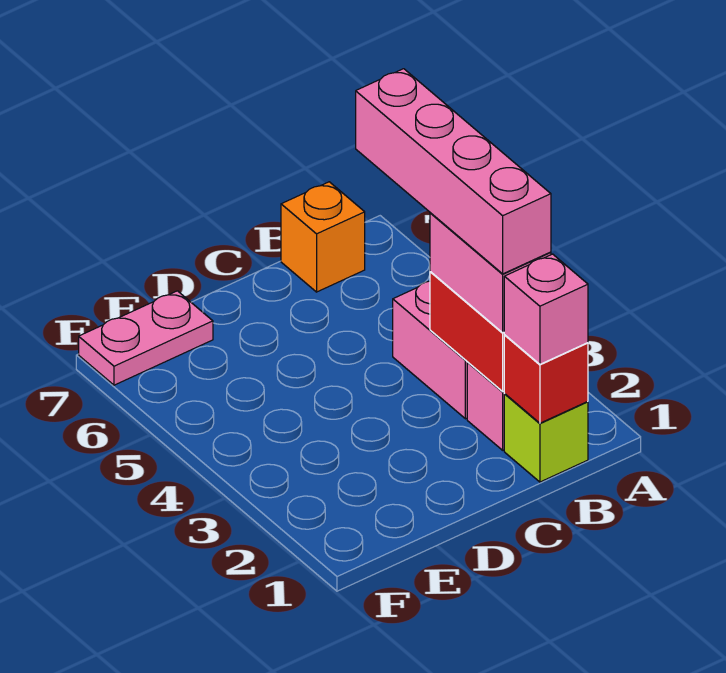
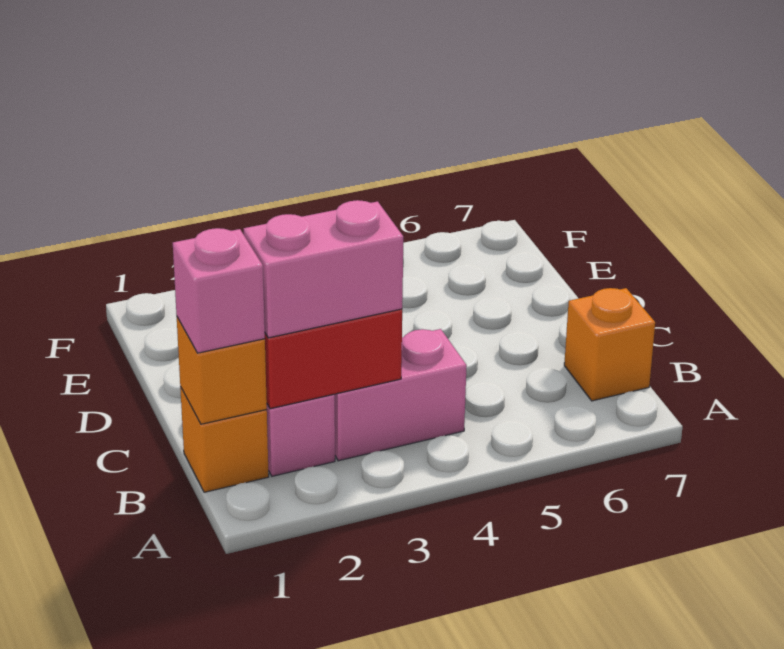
lime 1x1 brick [504,394,588,482] -> orange 1x1 brick [180,387,269,492]
red 1x1 brick [504,335,588,423] -> orange 1x1 brick [177,317,267,424]
pink 1x4 brick [356,69,551,274] -> none
pink 1x2 plate [79,291,213,385] -> none

